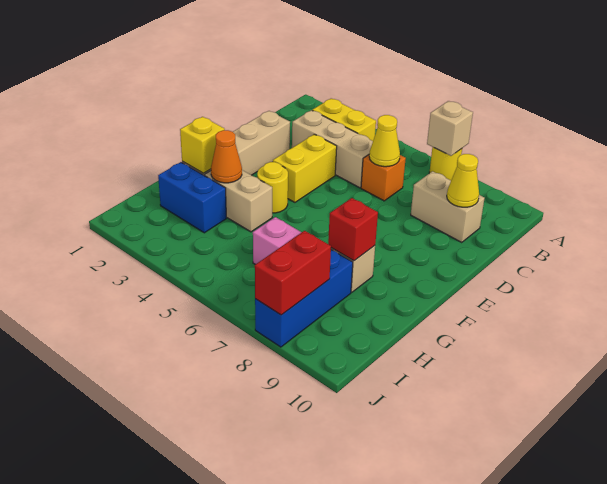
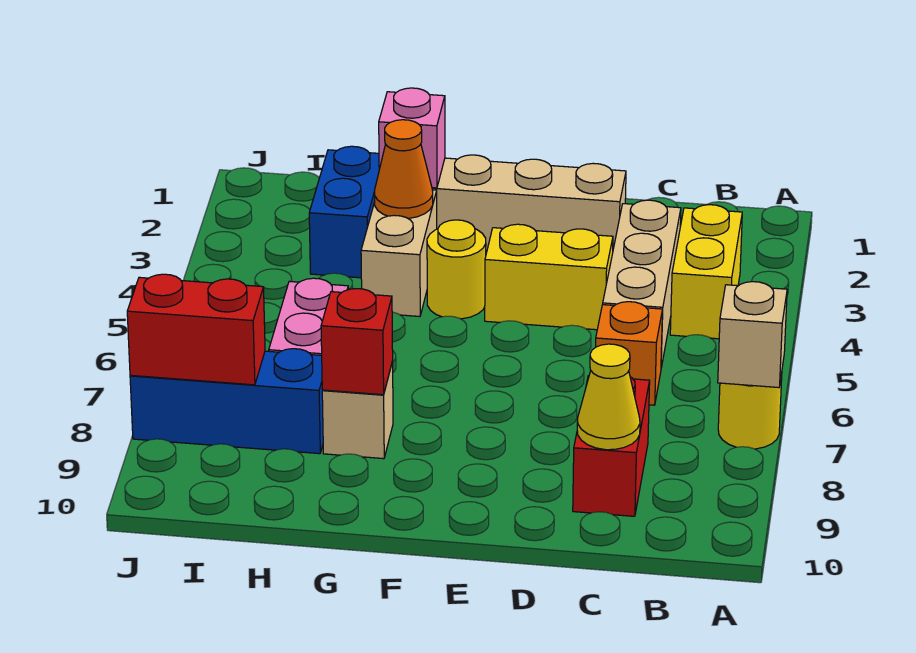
yellow 1x1 cone [369,115,400,167] -> none
tan 1x2 brick [411,171,485,243] -> red 1x2 brick [573,376,650,516]
yellow 1x1 brick [180,117,225,173] -> pink 1x1 brick [379,88,445,188]

